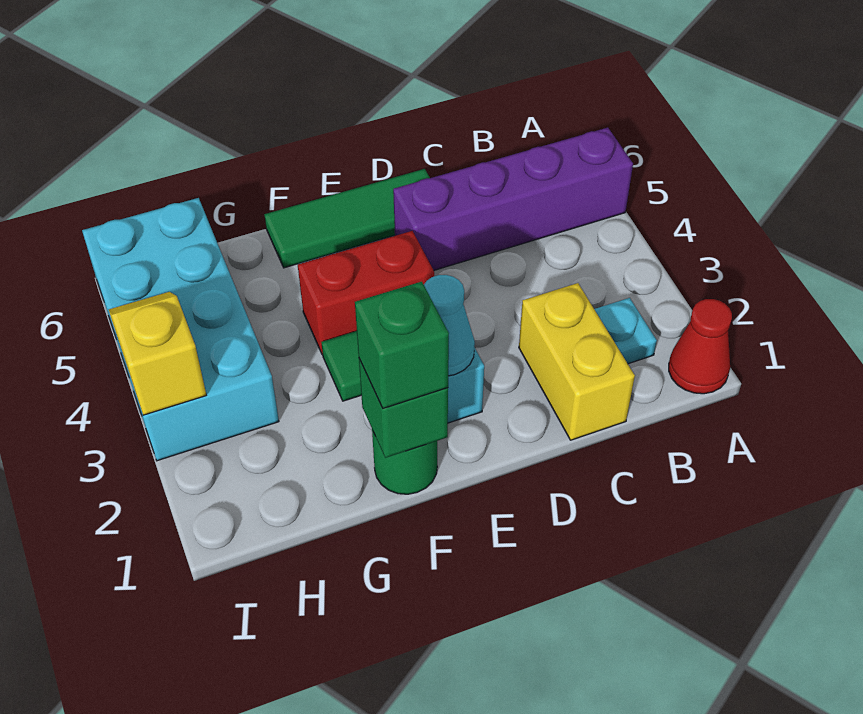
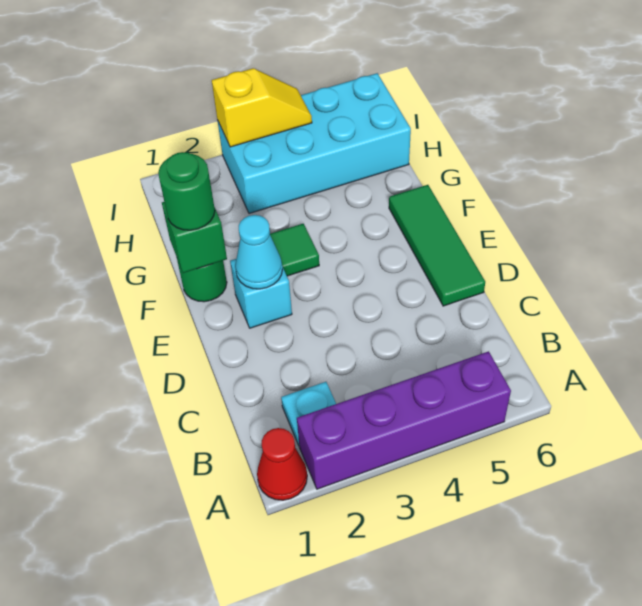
purple 1x4 brick [393,128,633,270] -> purple 1x4 brick turned to [297,351,511,489]
yellow 1x2 brick [519,283,635,440] -> none
red 1x2 brick [298,231,434,354] -> none
green 1x1 brick [355,282,449,408] -> green 1x1 round brick [158,152,215,230]

